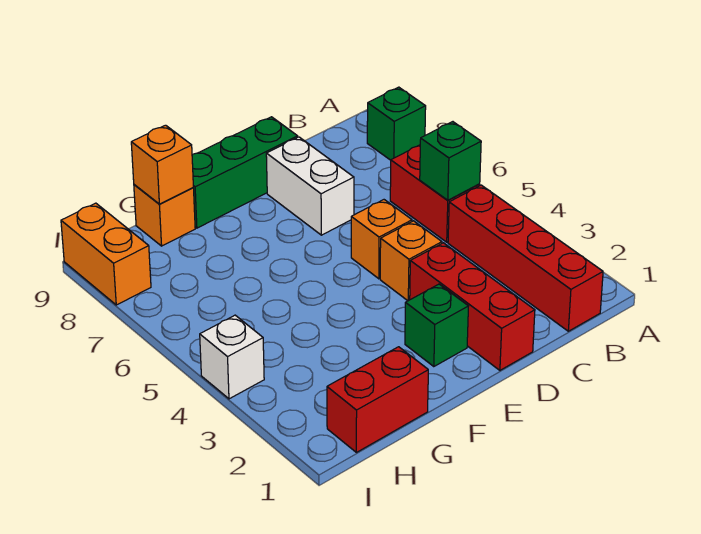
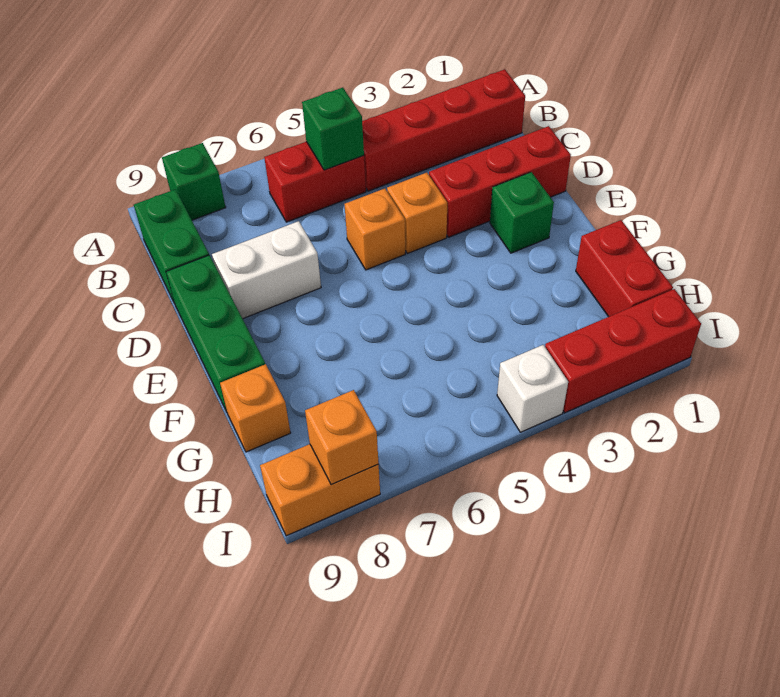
none -> green 1x2 brick [134,189,209,302]
orange 1x1 brick [131,125,193,204] -> orange 1x1 brick moved to [305,390,379,485]
none -> red 1x3 brick [545,289,701,413]

